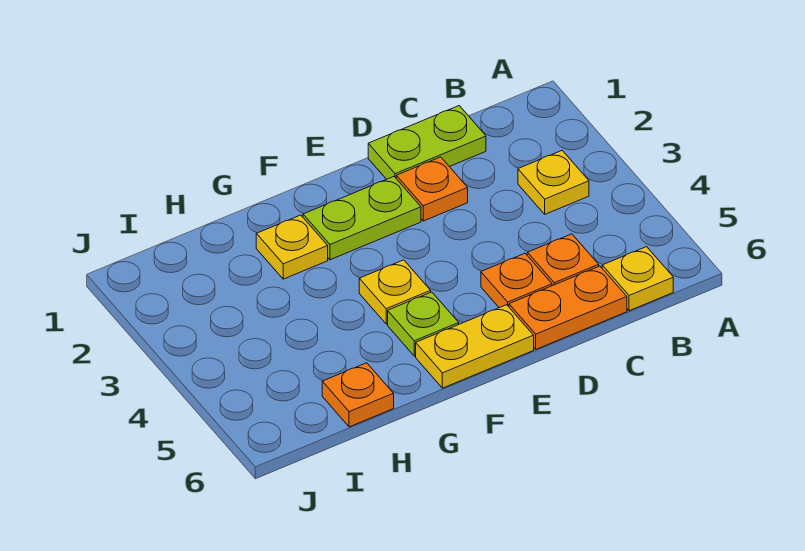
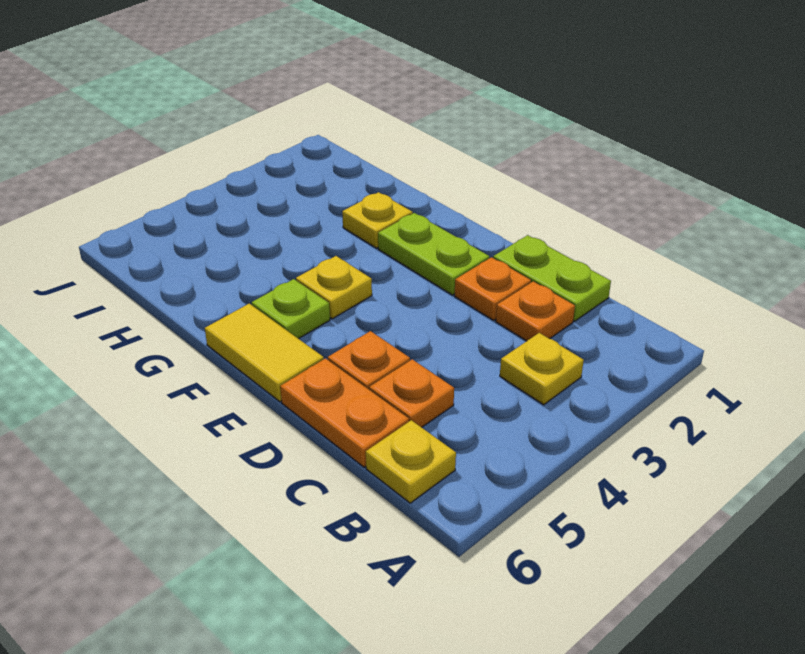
yellow 1x2 plate [416,305,534,388] -> yellow 1x2 tile [205,303,324,402]
orange 1x1 plate [322,363,394,427] -> orange 1x1 plate moved to [496,281,575,341]

